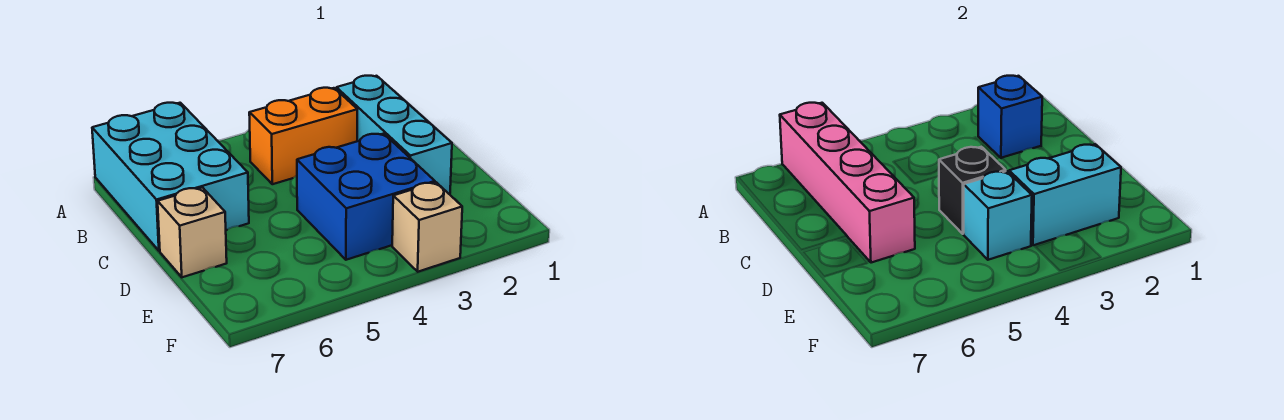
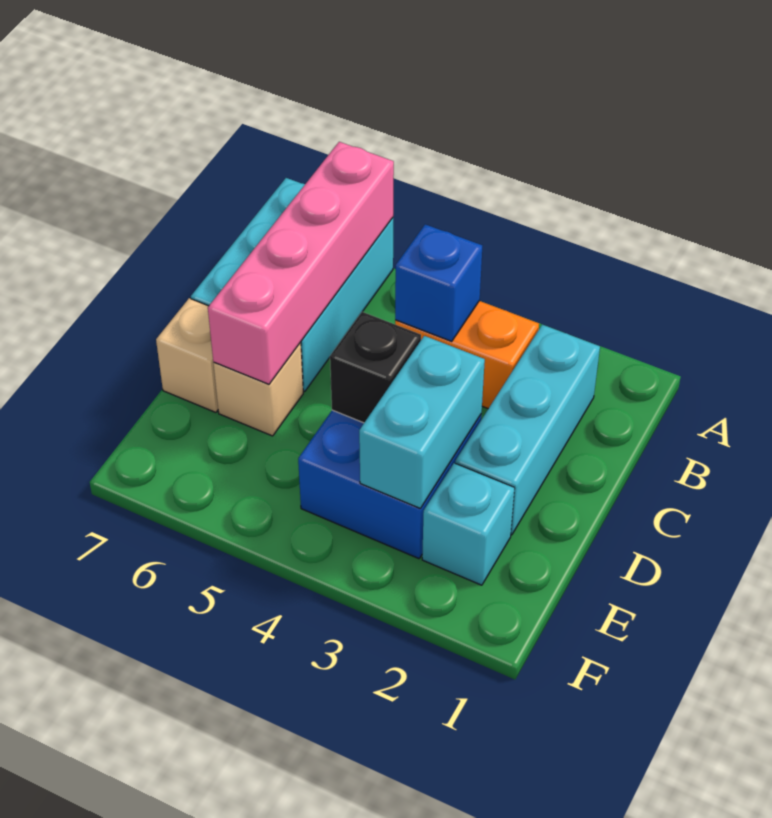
blue 1x1 brick [978,76,1042,158] -> blue 1x1 brick moved to [395,224,482,342]
cyan 1x2 brick [1009,144,1121,245] -> cyan 1x2 brick turned to [359,336,485,508]
cyan 1x1 brick [964,171,1032,260] -> cyan 1x1 brick moved to [422,463,515,585]
tan 1x1 brick [392,182,462,272] -> tan 1x1 brick moved to [213,342,303,436]

